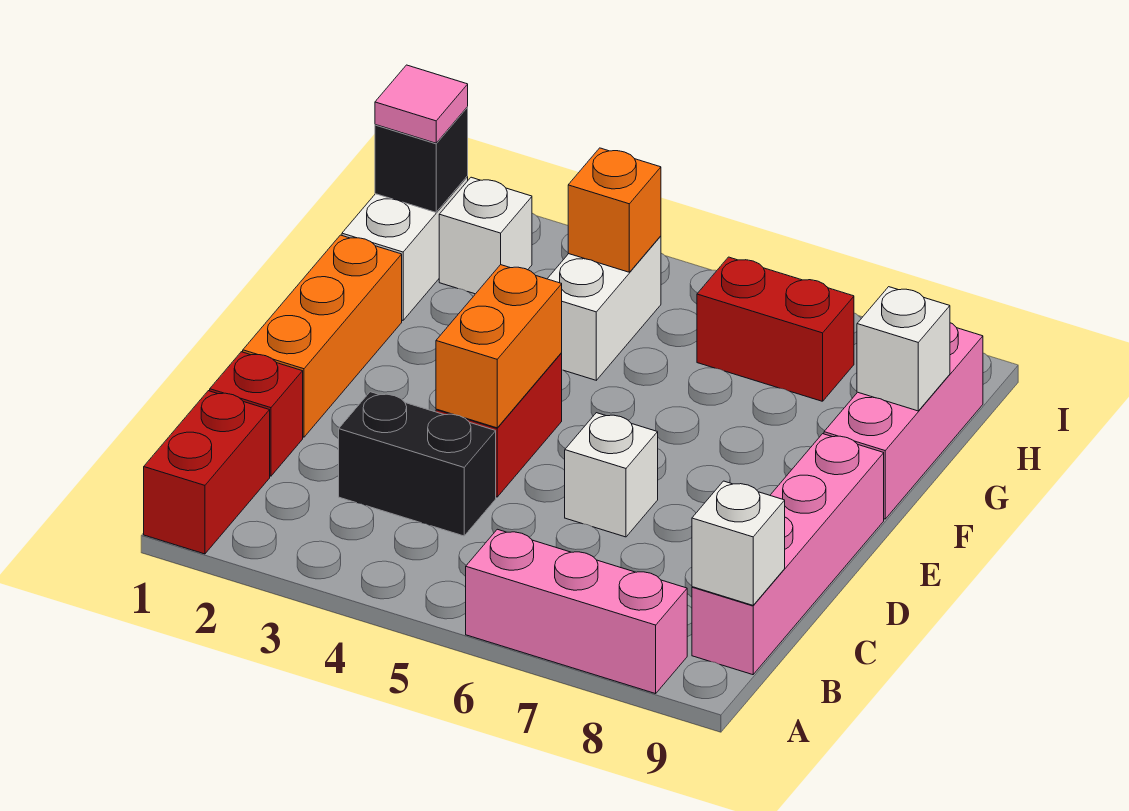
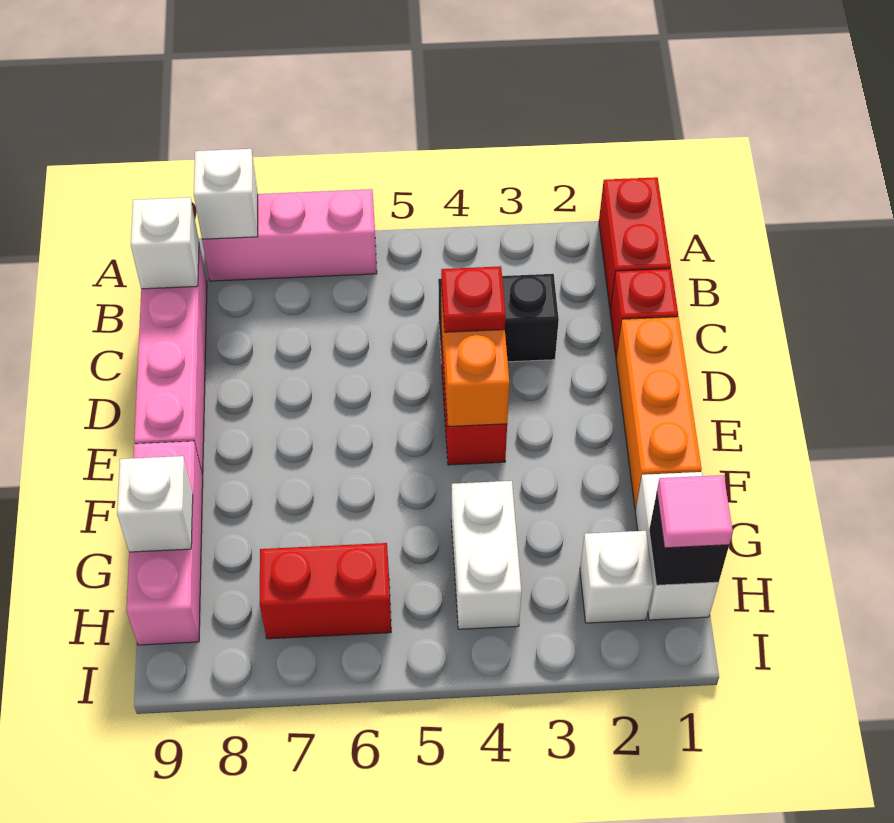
none -> red 1x1 plate [441,266,506,332]
white 1x1 brick [565,413,658,537] -> white 1x1 brick moved to [194,149,258,239]
orange 1x1 brick [568,148,661,272] -> none

